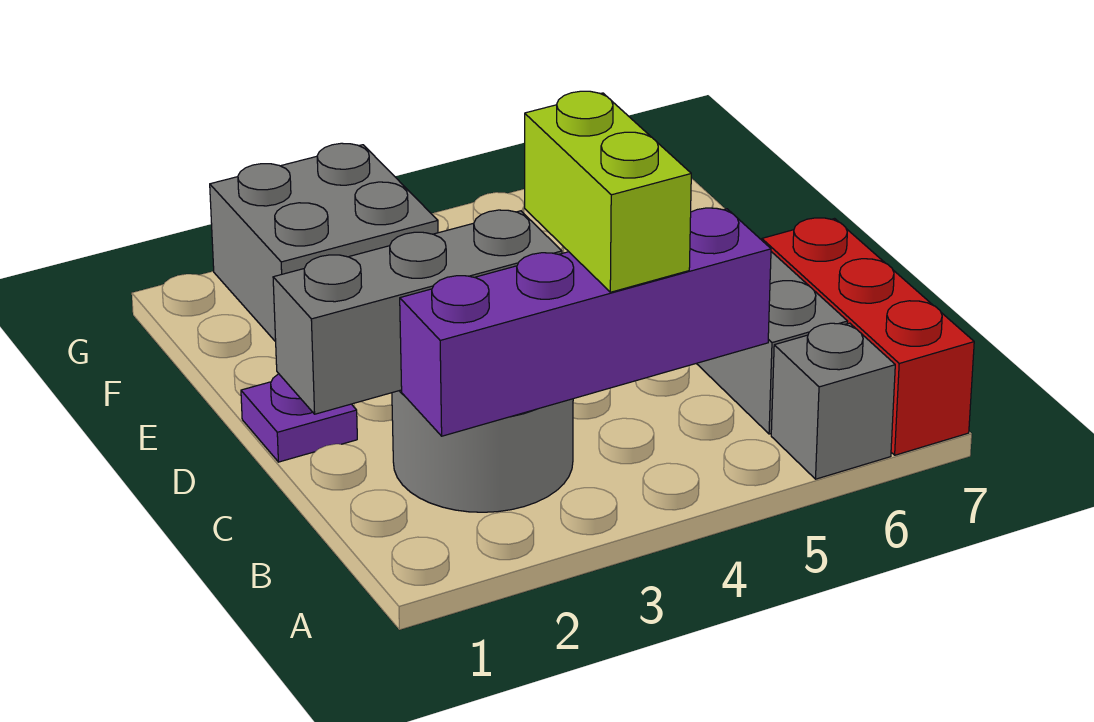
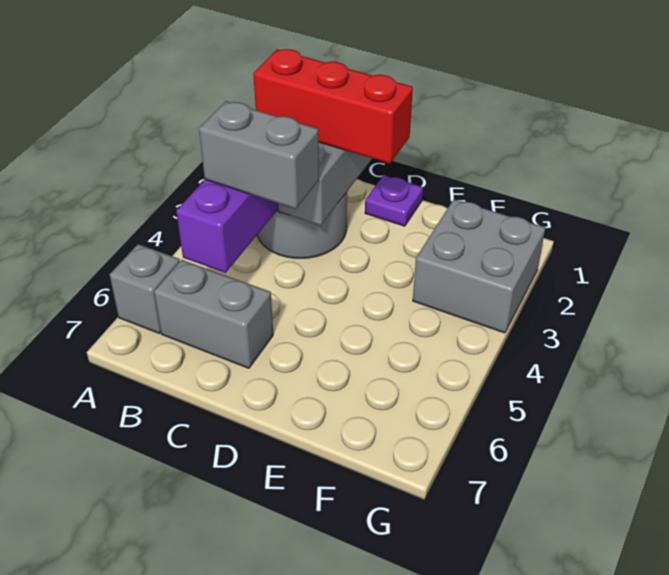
red 1x3 brick [762,218,974,455] -> red 1x3 brick moved to [253,49,413,164]
lime 1x2 brick [525,91,691,292] -> grey 1x2 brick [199,101,319,209]

